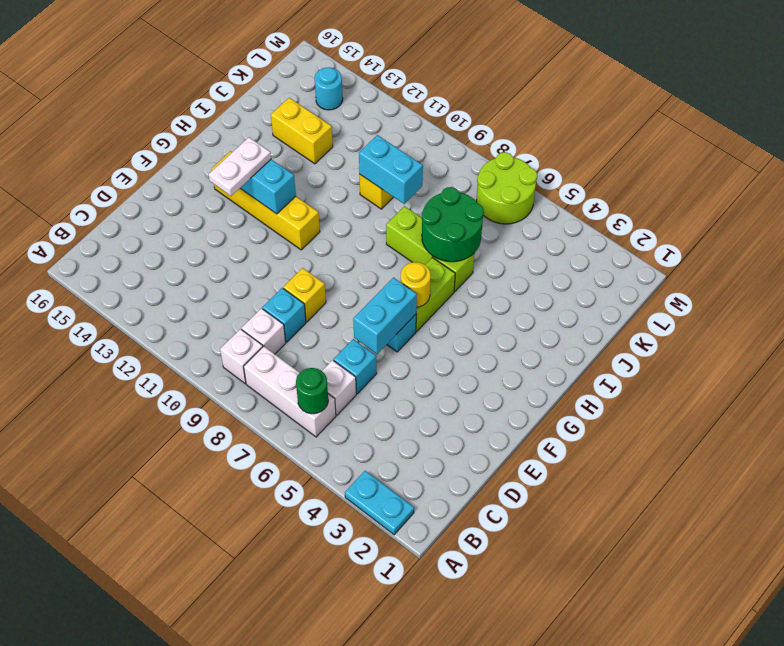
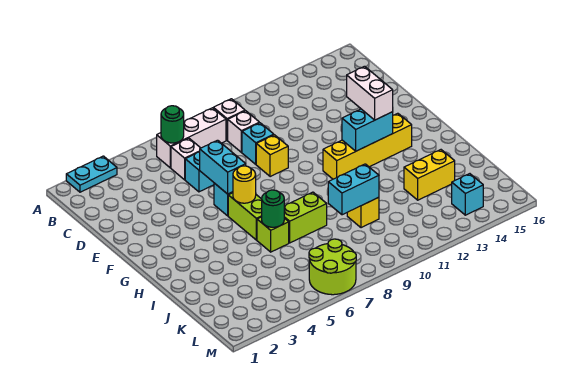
white 1x2 plate [209,137,271,196] -> white 1x2 brick [347,66,393,120]
green 2x2 round brick [422,187,484,262] -> green 1x1 round brick [262,190,284,227]
cyan 1x1 round brick [315,67,343,110] -> cyan 1x1 brick [452,174,483,215]

